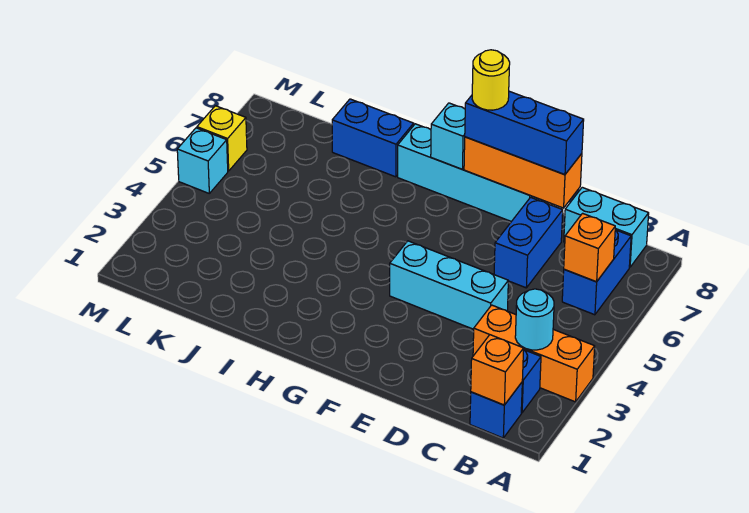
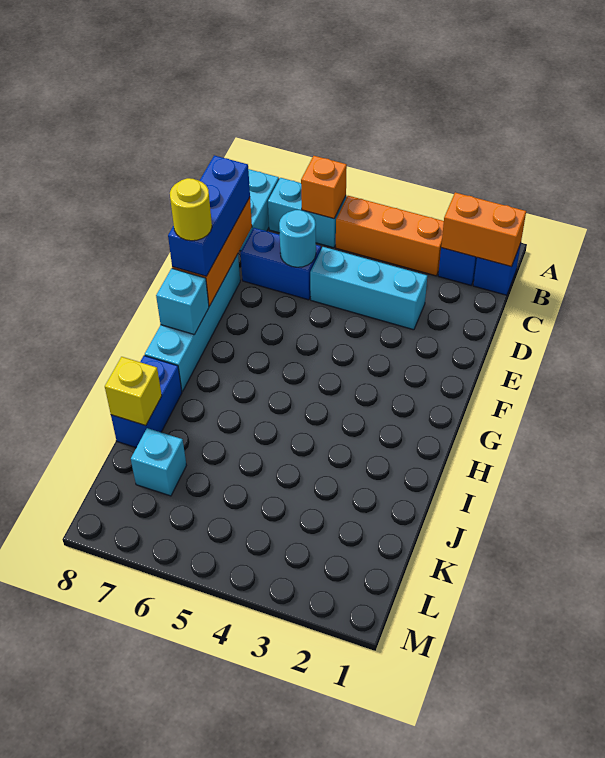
orange 1x3 brick [473,305,595,402] -> orange 1x3 brick turned to [336,196,444,276]
orange 1x1 brick [471,335,524,405] -> orange 1x2 brick [441,193,526,267]
cyan 1x1 round brick [515,289,554,350] -> cyan 1x1 round brick moved to [279,210,316,267]
blue 1x2 brick [562,230,631,315] -> cyan 1x2 brick [268,178,346,248]
cyan 1x3 brick [390,241,508,329] -> cyan 1x3 brick turned to [310,247,427,330]
cyan 1x1 brick [177,128,228,193] -> cyan 1x1 brick moved to [131,428,186,496]
yellow 1x1 brick [197,106,247,171] -> yellow 1x1 brick moved to [105,357,162,426]

